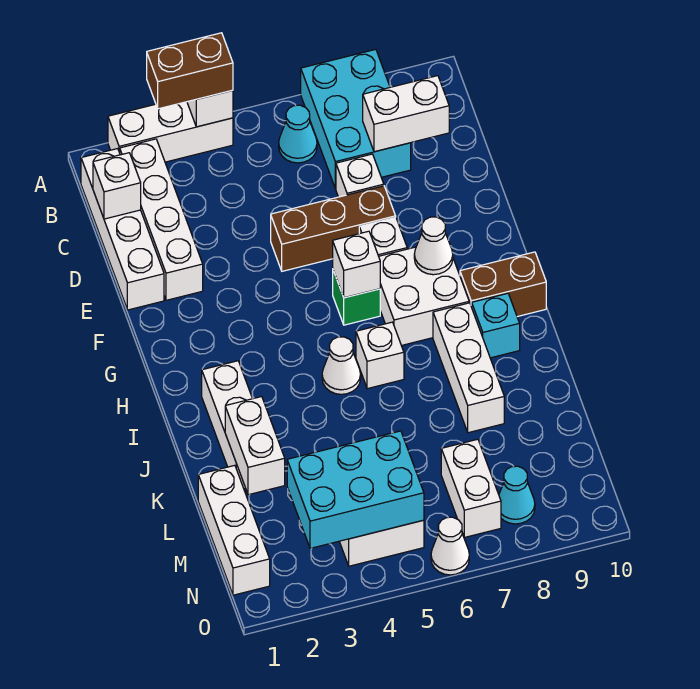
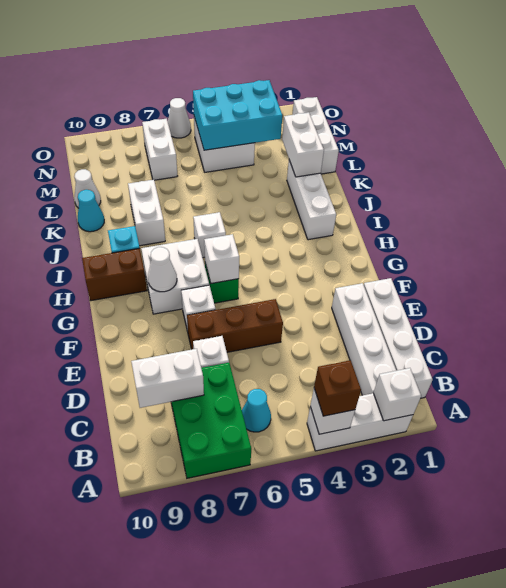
brown 1x2 brick [147,33,233,109] -> brown 1x1 brick [314,360,361,416]
cyan 2x3 brick [301,49,411,189] -> green 2x3 brick [171,363,251,478]
white 1x1 brick [93,153,141,219] -> white 1x1 brick moved to [374,368,421,421]
white 1x1 cone [322,337,361,394] -> white 1x1 cone moved to [74,169,101,208]
white 1x3 brick [433,303,504,433] -> white 1x2 brick [128,180,165,246]
cyan 1x1 cone [499,466,535,524] -> cyan 1x1 cone moved to [78,190,104,232]

